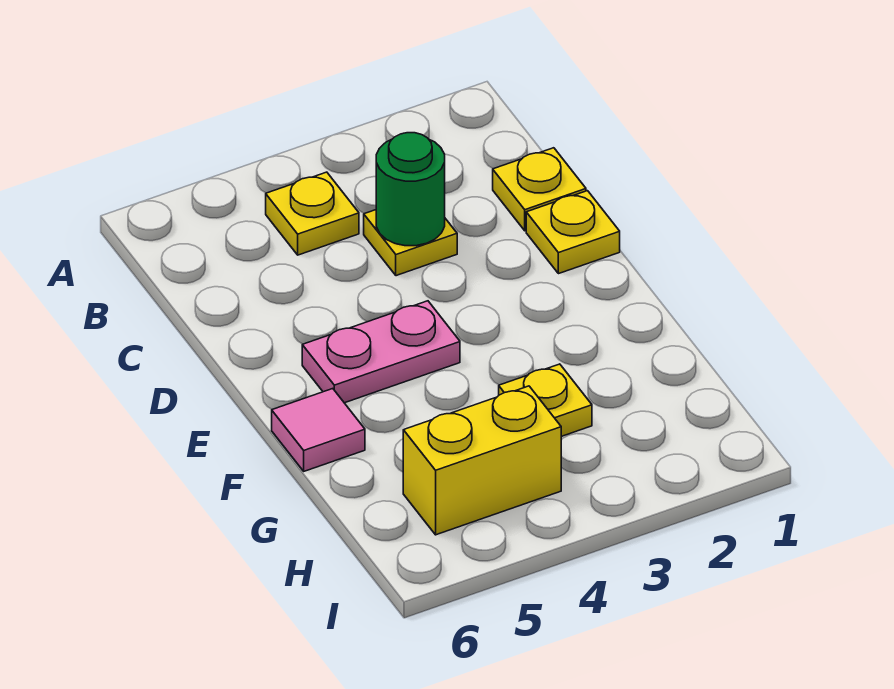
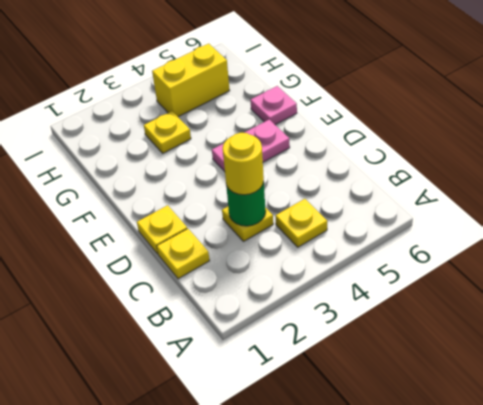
none -> yellow 1x1 round brick [223,133,264,195]
pink 1x1 tile [272,389,365,471] -> pink 1x1 plate [251,86,297,125]

